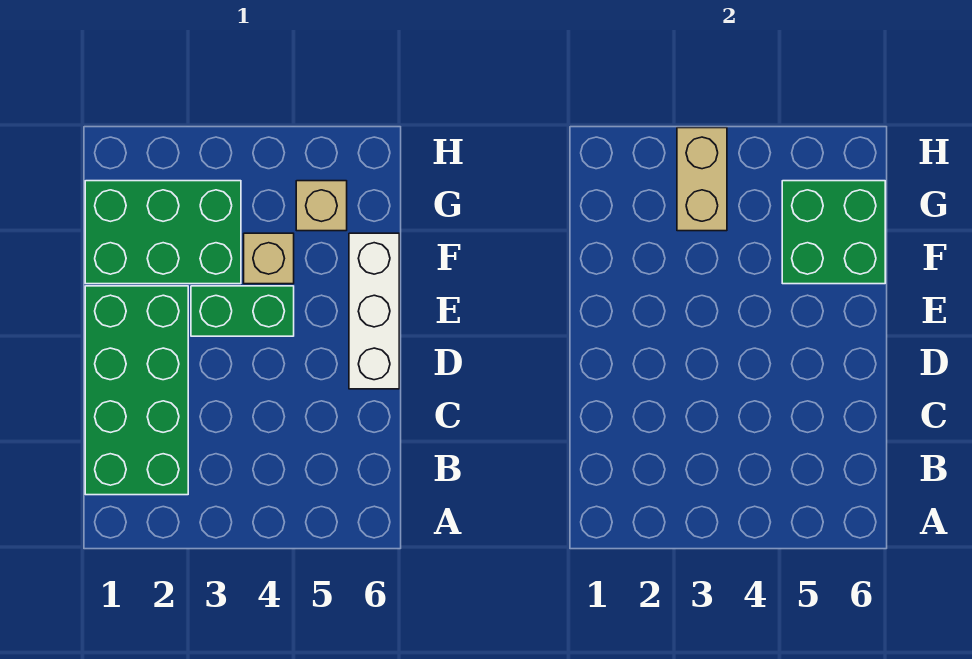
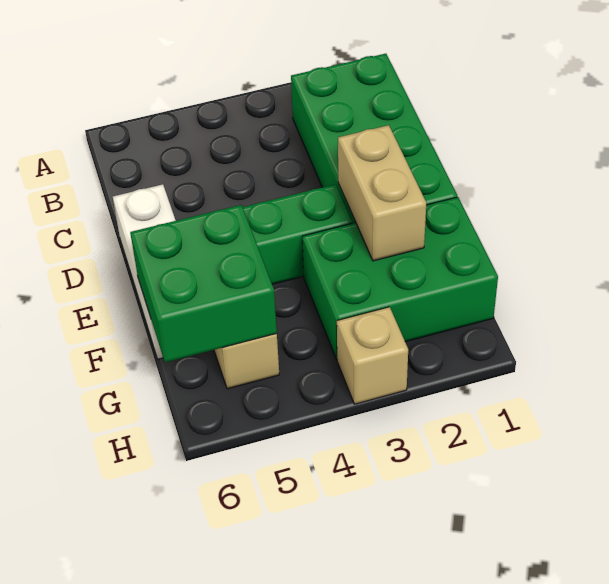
tan 1x1 brick [244,233,294,284] -> tan 1x1 brick moved to [337,307,408,404]
tan 1x2 brick [677,128,727,231] -> tan 1x2 brick moved to [338,125,426,261]

